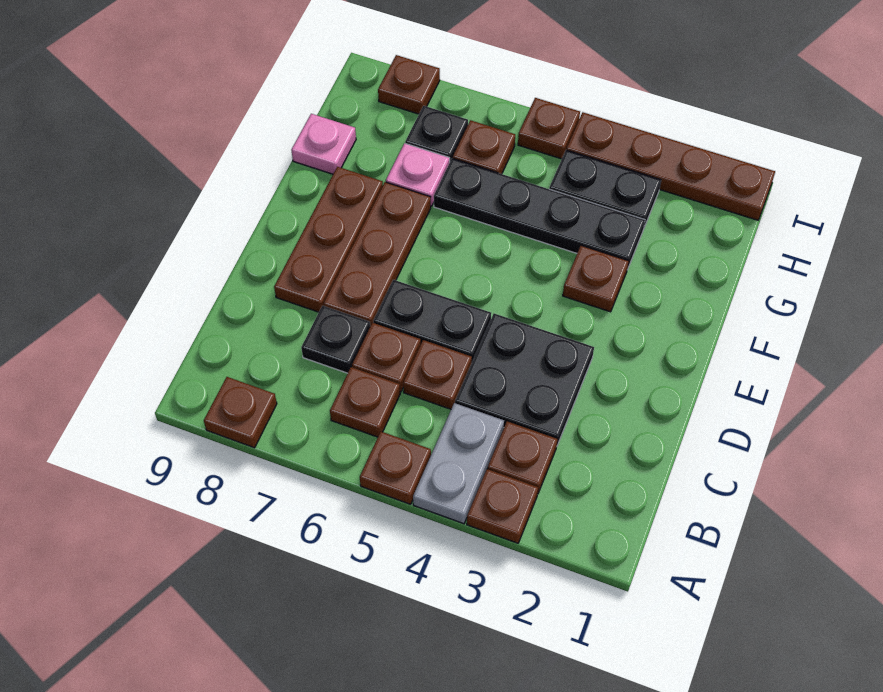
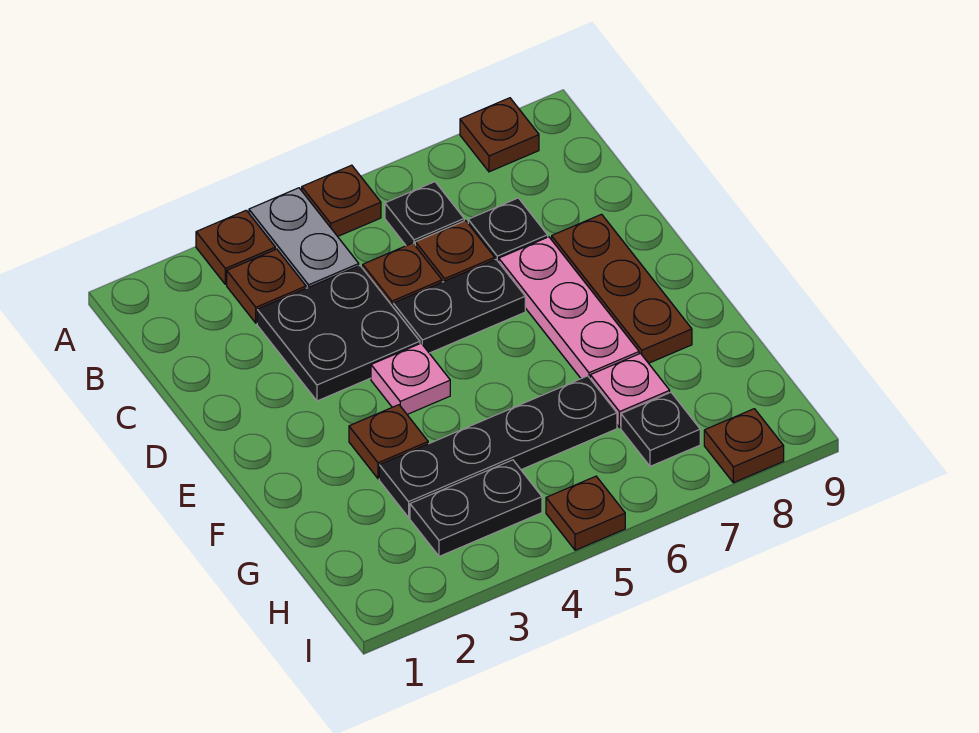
brown 1x1 plate [330,367,400,437] -> black 1x1 plate [385,182,464,246]
brown 1x3 plate [324,182,431,326] -> pink 1x3 plate [499,237,639,379]
pink 1x1 plate [291,114,356,174] -> pink 1x1 plate moved to [371,343,450,414]
brown 1x1 plate [453,120,515,174] -> none
brown 1x4 plate [566,112,775,220] -> none

